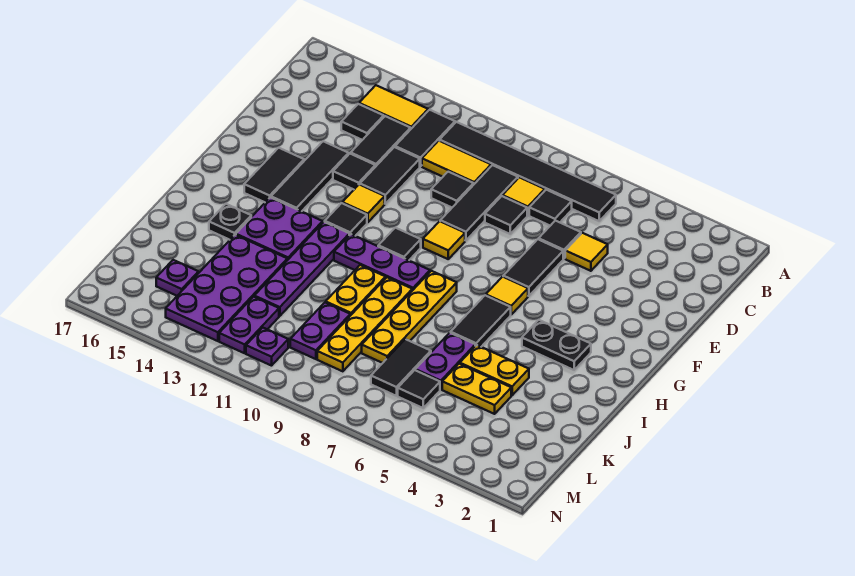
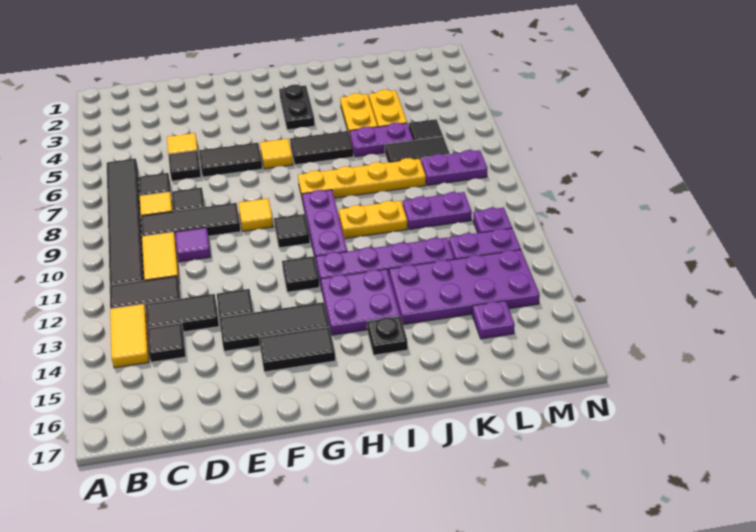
black 1x1 tile [431,172,474,207] -> purple 1x1 tile [175,228,211,262]
black 1x2 tile [360,147,420,204] -> none
yellow 1x1 tile [342,185,385,223] -> none
yellow 1x4 plate [317,277,412,371] -> none
none -> purple 1x2 plate [421,150,487,185]

